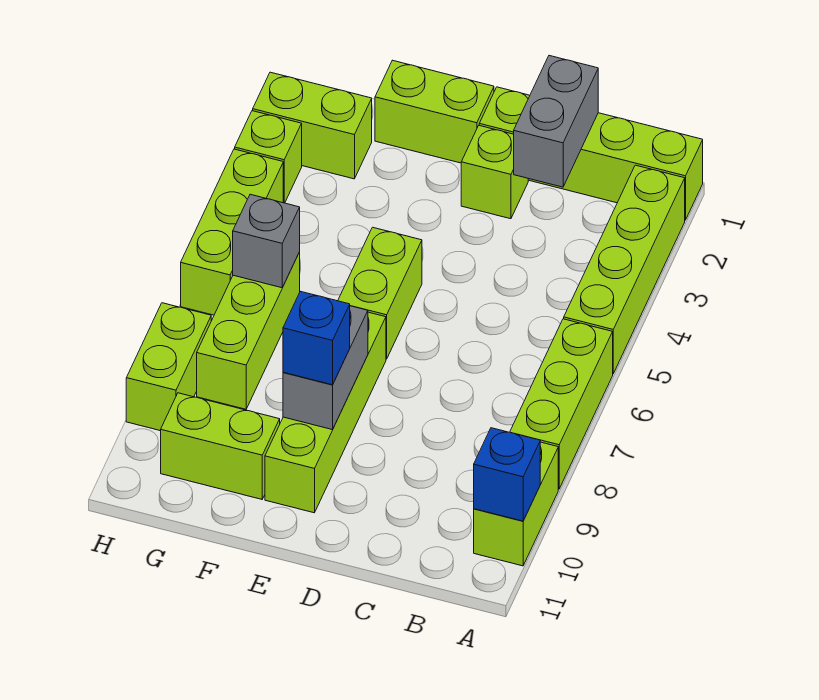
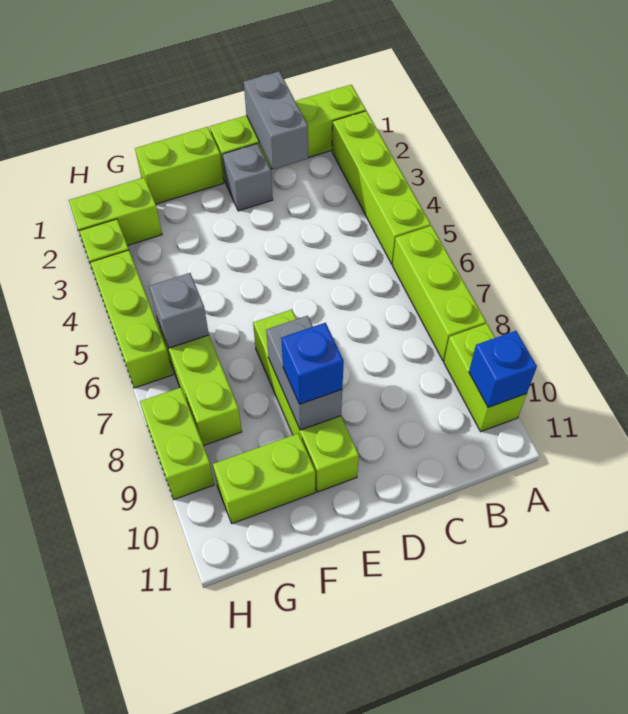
lime 1x1 brick [461,126,528,219] -> grey 1x1 brick [223,143,273,211]
lime 1x2 brick [338,227,422,359] -> none

